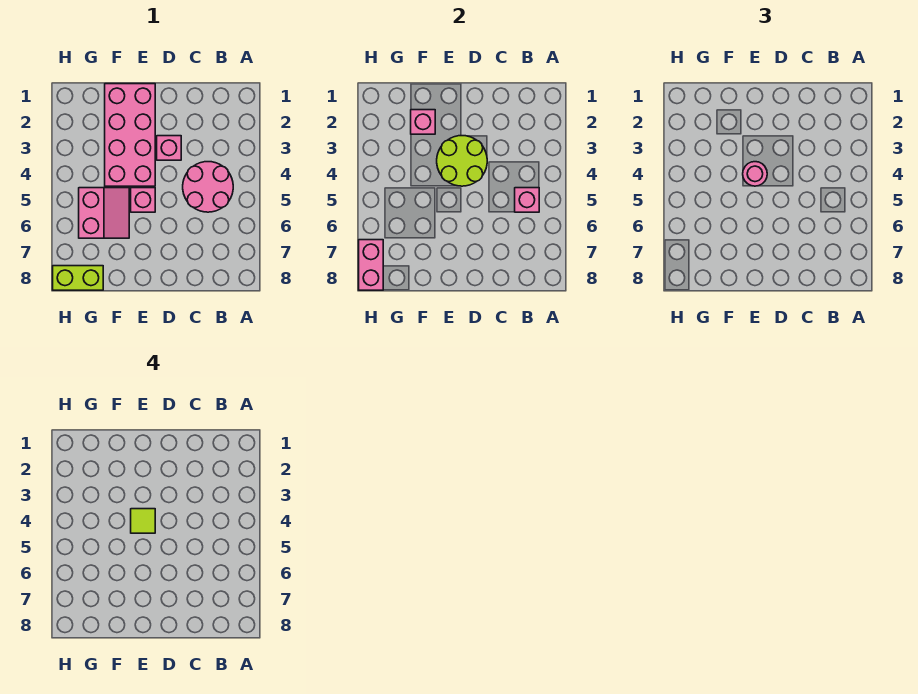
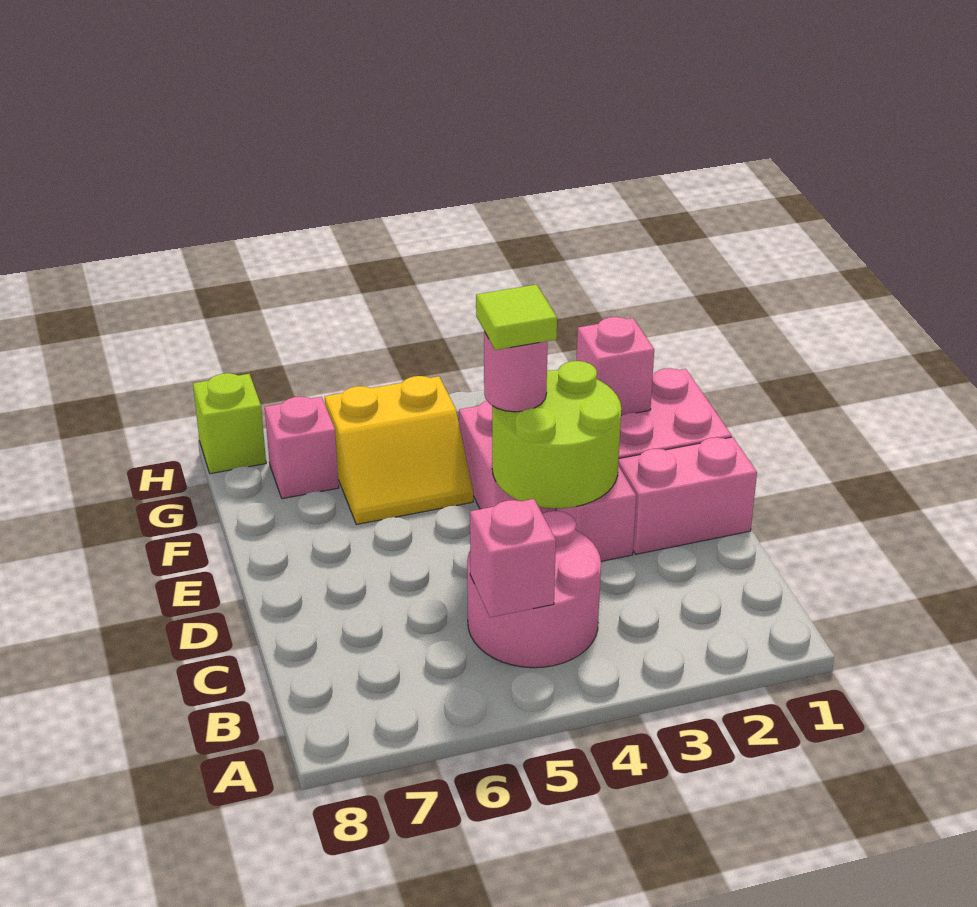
pink 1x1 brick [131,188,155,212] -> pink 1x1 brick moved to [265,397,339,499]
pink 2x2 slope [79,188,129,238] -> yellow 2x2 slope [325,376,473,525]
lime 1x2 brick [53,266,103,290] -> lime 1x1 brick [193,373,266,474]
pink 1x2 brick [359,240,383,290] -> pink 1x2 brick moved to [618,437,757,554]

